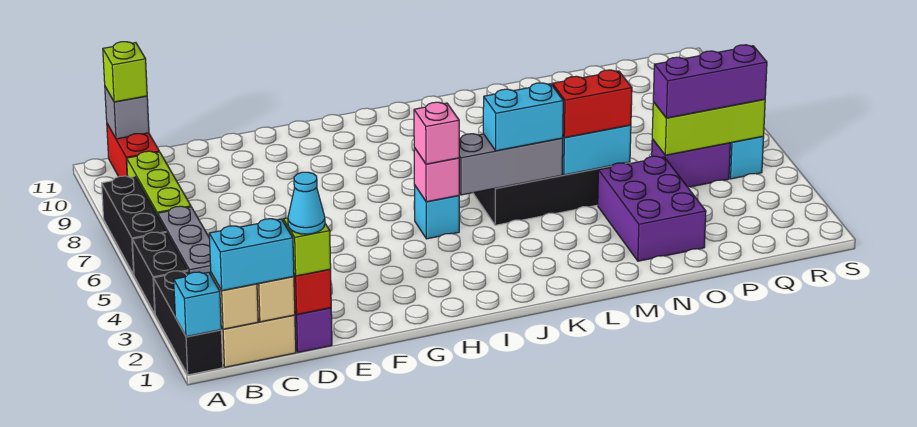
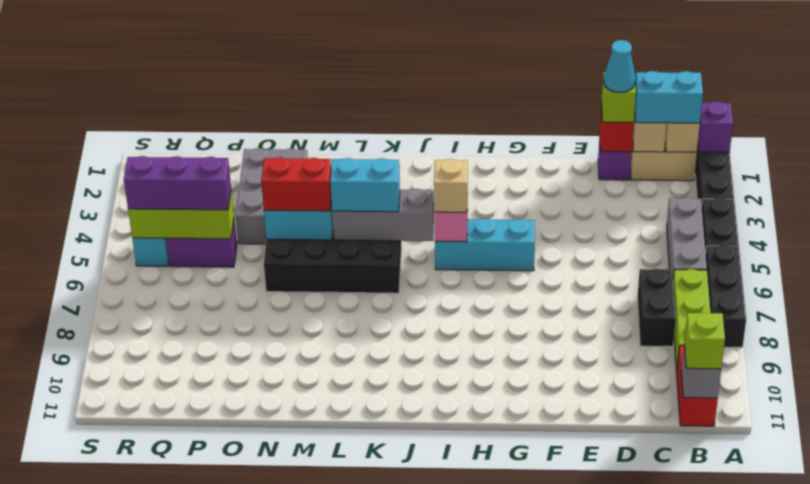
cyan 1x1 brick [174,272,221,337] -> purple 1x1 brick [698,101,733,153]
none -> black 1x2 brick [637,269,676,347]
cyan 1x1 brick [414,185,459,239] -> cyan 1x3 brick [435,219,535,271]
pink 1x1 brick [414,102,459,164] -> tan 1x1 brick [434,159,468,212]
purple 2x3 brick [598,156,706,261] -> grey 2x3 brick [236,148,308,244]

